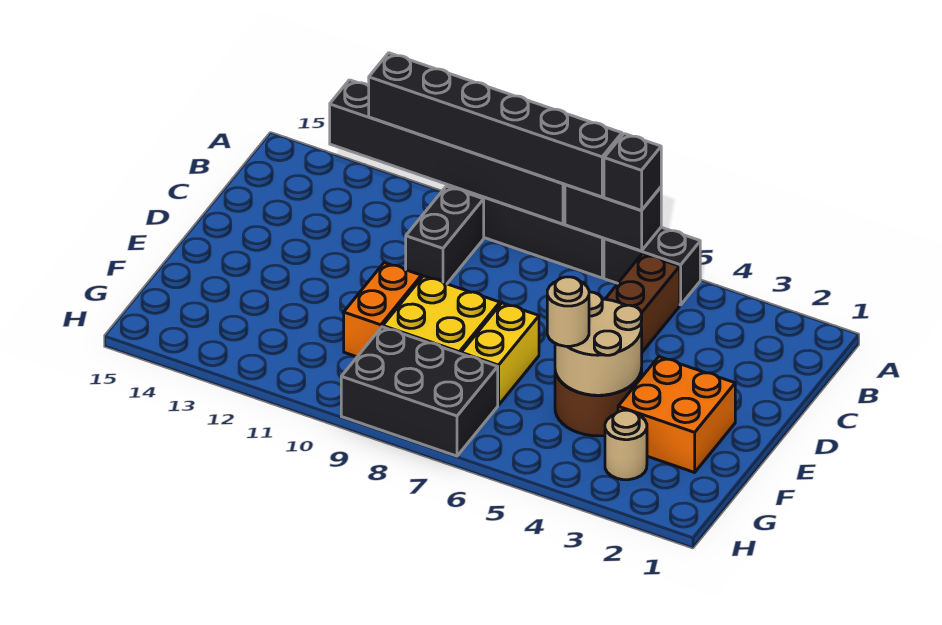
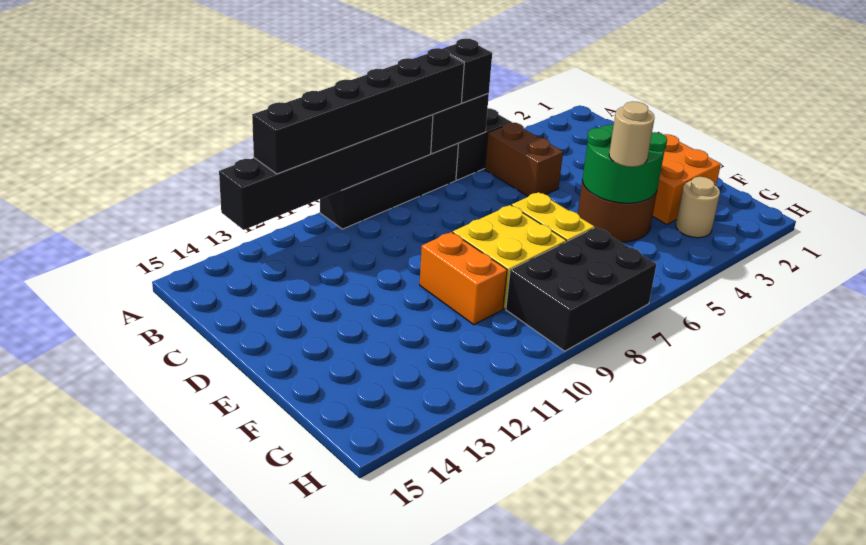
black 1x2 brick [406,186,484,284] -> none
tan 2x2 round brick [555,292,642,395] -> green 2x2 round brick [582,124,667,203]

